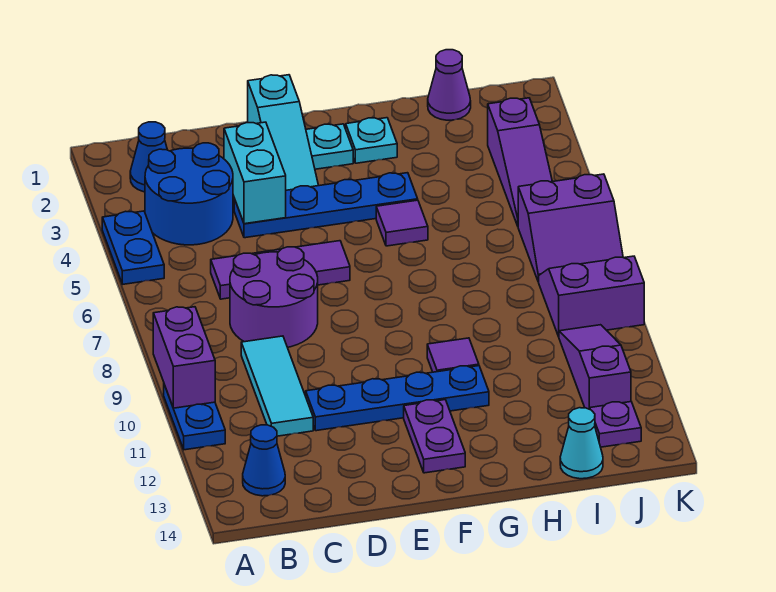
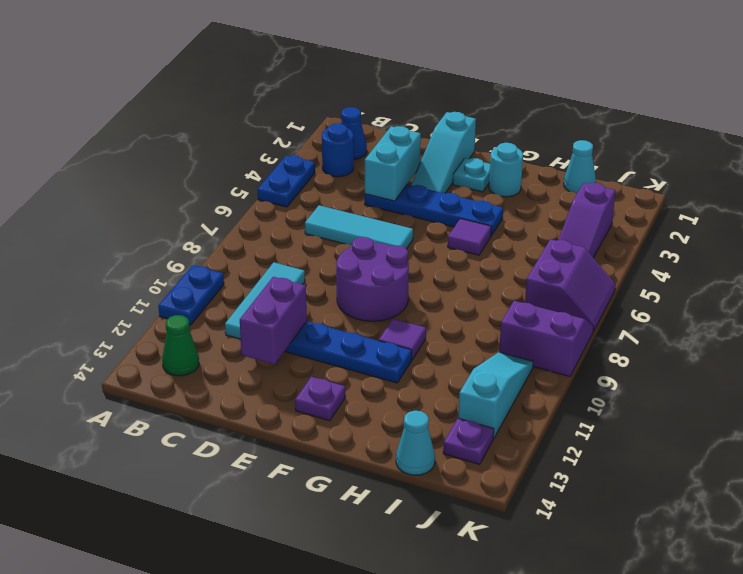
purple 1x2 brick [153,307,215,408] -> purple 1x2 brick moved to [240,277,307,364]
blue 2x2 round brick [145,143,233,245] -> blue 1x1 round brick [322,123,354,177]
blue 1x1 cone [243,425,285,496] -> green 1x1 cone [162,315,199,376]
purple 1x3 tile [211,241,350,299] -> cyan 1x3 tile [305,205,413,249]
purple 2x2 round brick [230,247,318,347] -> purple 2x2 round brick moved to [336,237,409,321]
purple 1x2 plate [404,400,465,473] -> purple 1x1 plate [295,377,345,421]
cyan 1x1 plate [346,118,397,163] -> cyan 1x1 round brick [489,143,523,197]
purple 1x1 cone [428,50,471,120] -> cyan 1x1 cone [564,140,596,193]
purple 2x2 slope [518,174,623,282] -> purple 2x2 slope turned to [525,239,616,331]
purple 1x3 slope [559,325,631,409] -> cyan 1x3 slope [458,352,533,439]

